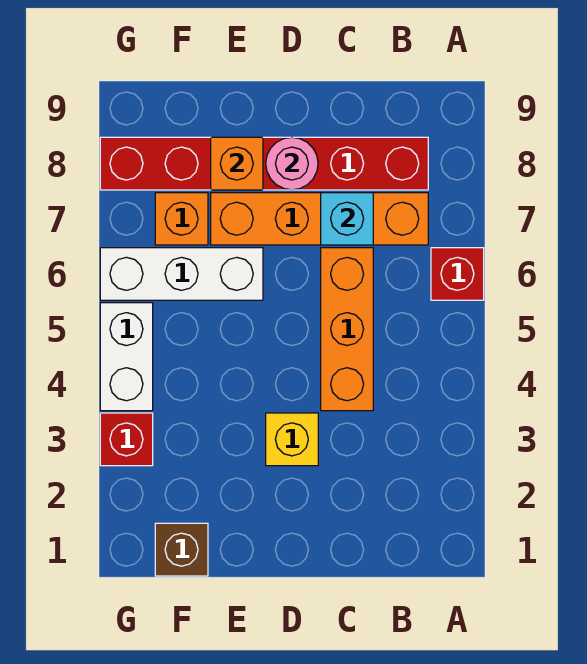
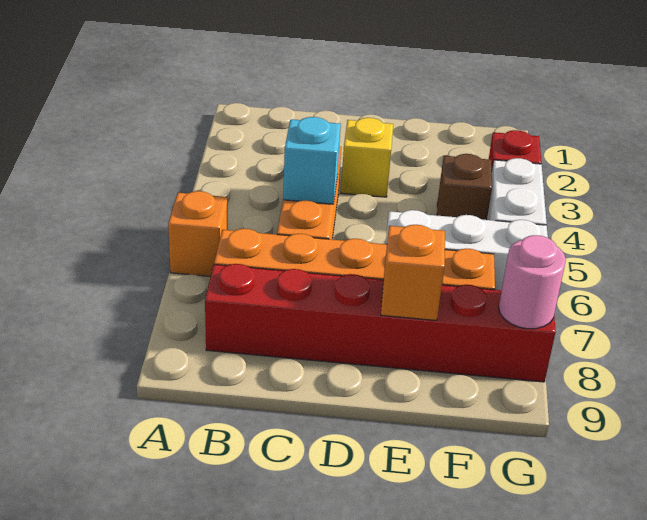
red 1x1 brick [431,248,484,300] -> orange 1x1 brick [168,191,228,277]
cyan 1x1 brick [321,193,373,245] -> cyan 1x1 brick moved to [283,117,341,204]
pink 1x1 round brick [266,137,318,190] -> pink 1x1 round brick moved to [499,235,566,329]
brown 1x1 brick [155,523,208,576] -> brown 1x1 brick moved to [437,154,492,220]

